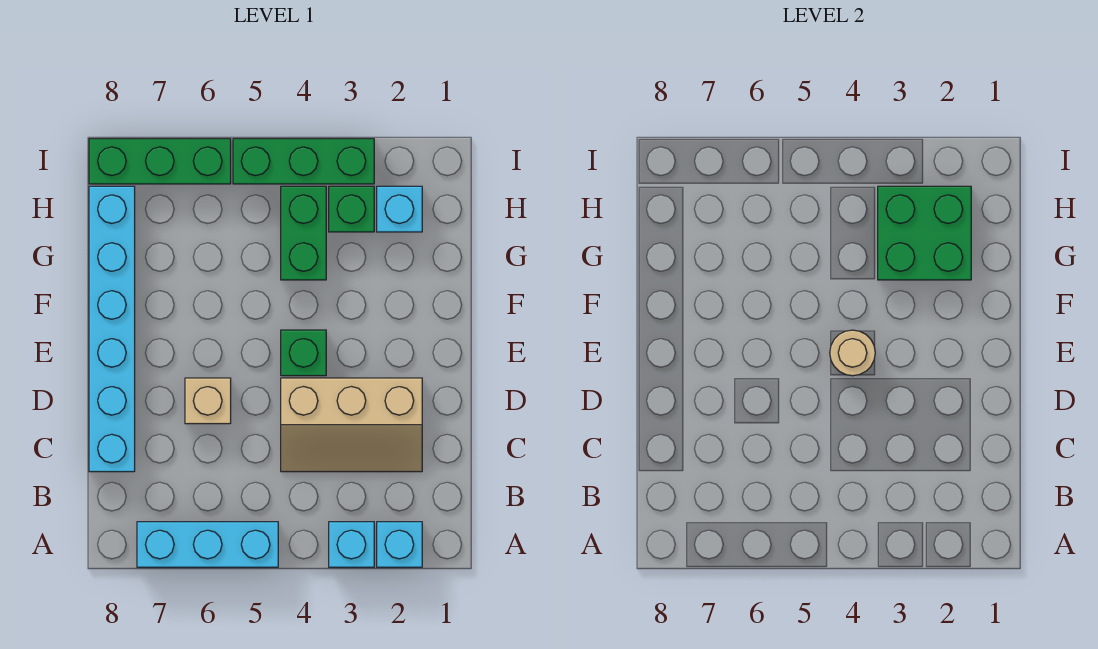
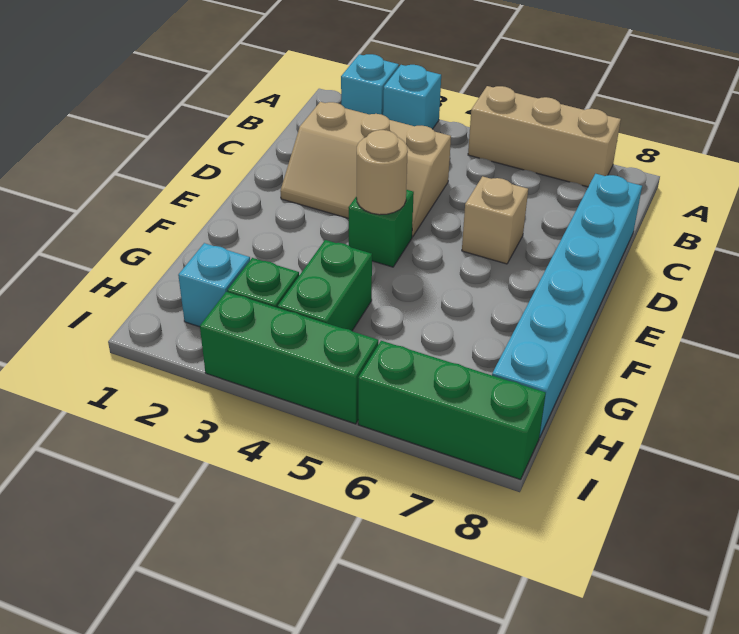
cyan 1x3 brick [137,522,278,567] -> tan 1x3 brick [468,86,621,187]
tan 2x3 slope [281,378,422,472] -> tan 2x3 slope turned to [280,102,451,237]
green 2x2 brick [878,186,971,280] -> none

